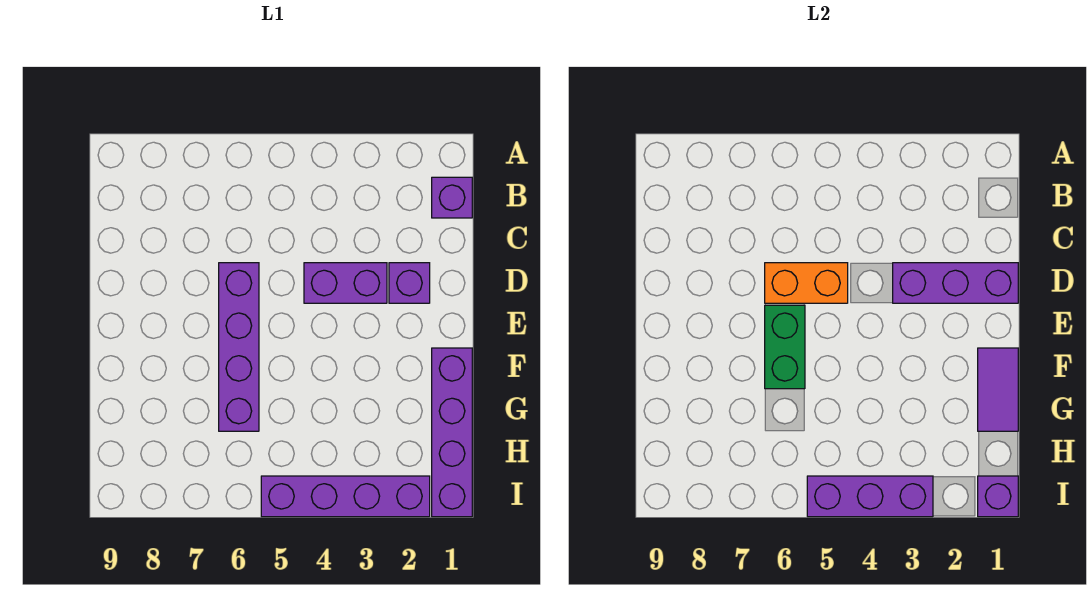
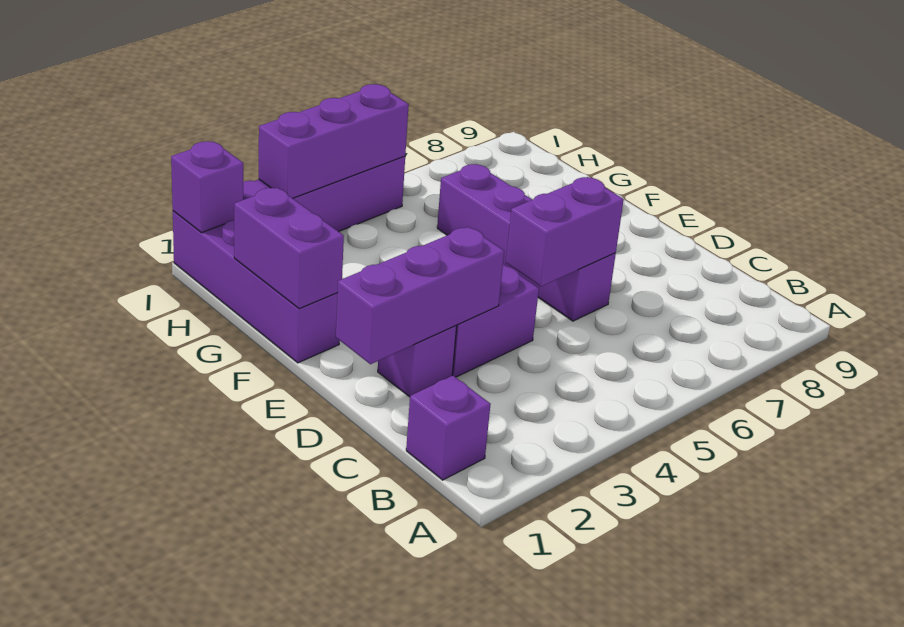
orange 1x2 brick [765,263,848,303] -> purple 1x2 brick [506,177,624,286]
green 1x2 brick [765,305,805,389] -> none
purple 1x2 tile [978,348,1018,431] -> purple 1x2 brick [234,188,344,309]

